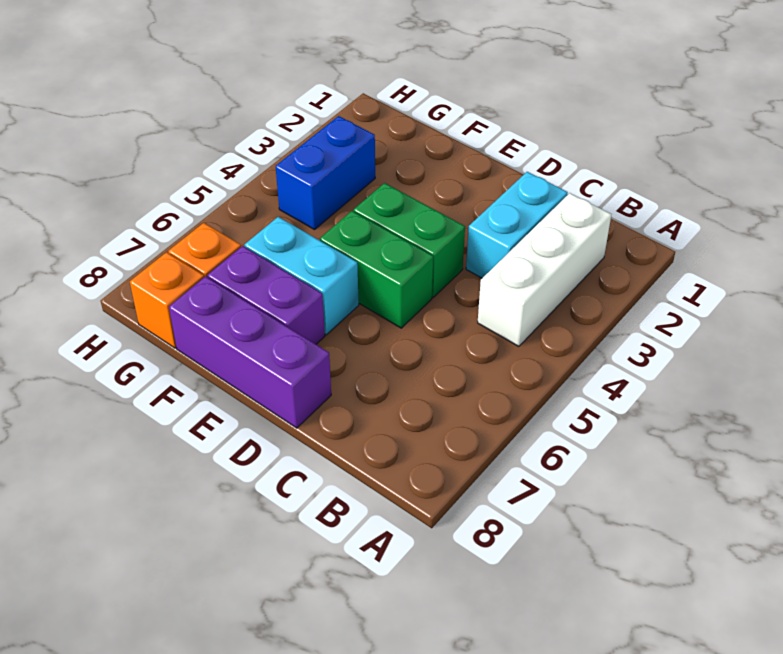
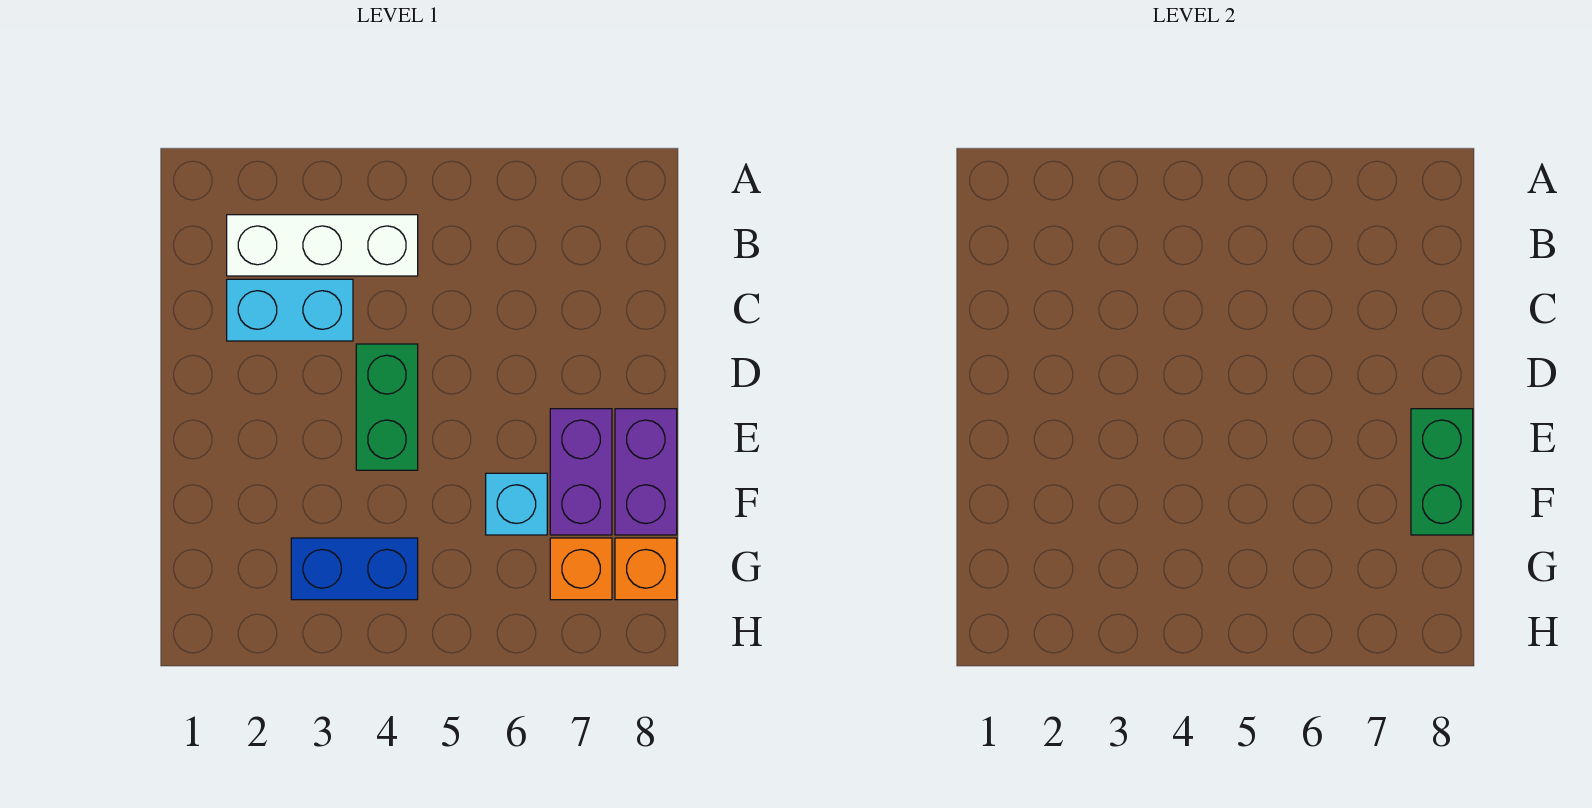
green 1x2 brick [320,211,433,328] -> green 1x2 brick moved to [1411,409,1473,535]
purple 1x3 brick [169,276,331,428] -> purple 1x2 brick [615,409,677,535]
cyan 1x2 brick [245,217,359,335] -> cyan 1x1 brick [486,473,547,535]

